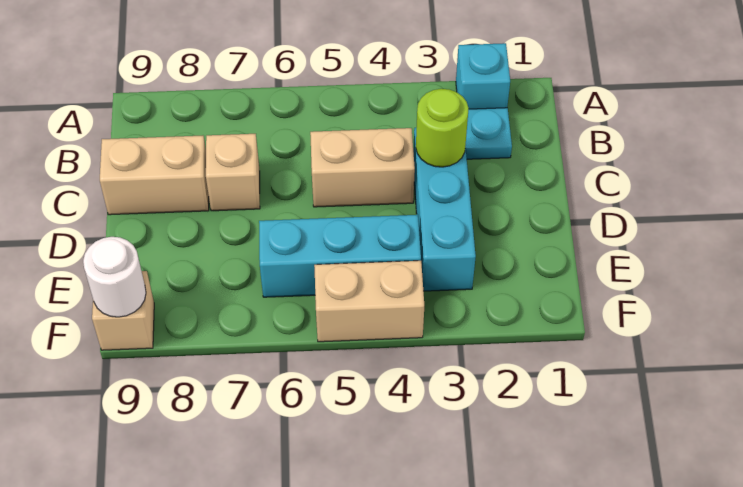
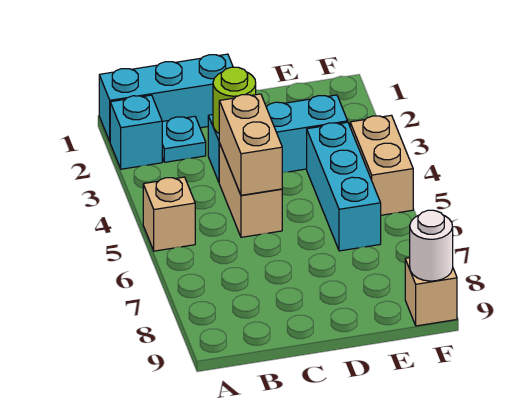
none -> cyan 1x3 brick [99,54,233,141]
tan 1x1 brick [206,134,260,211] -> tan 1x1 brick moved to [143,177,195,251]
tan 1x2 brick [100,136,209,215] -> tan 1x2 brick moved to [219,94,282,195]

